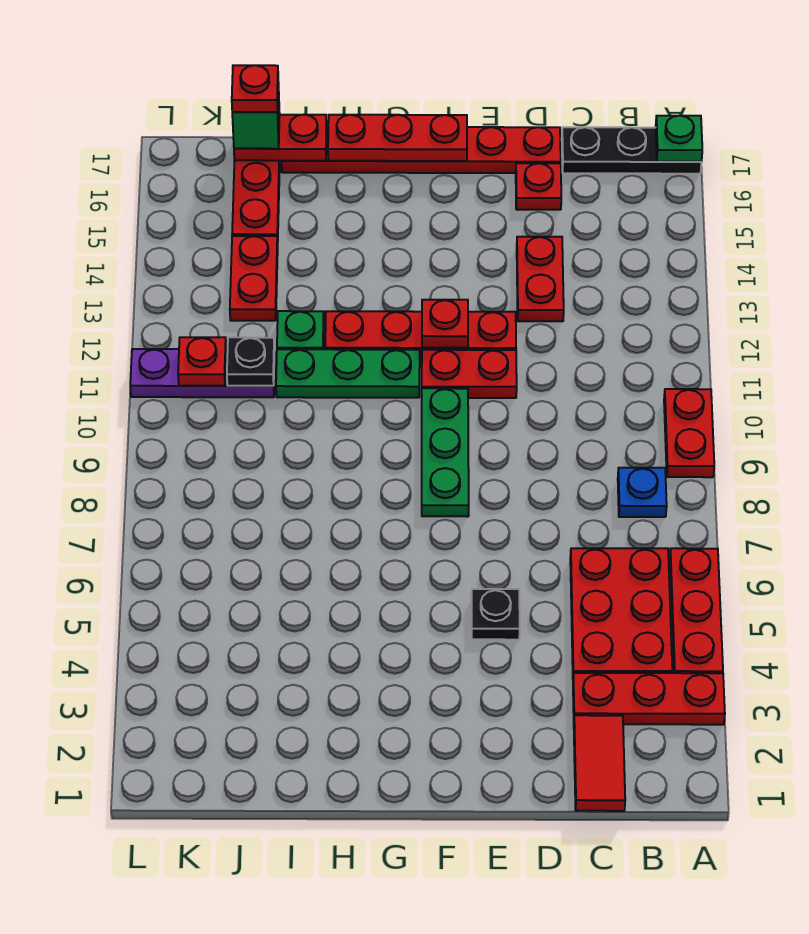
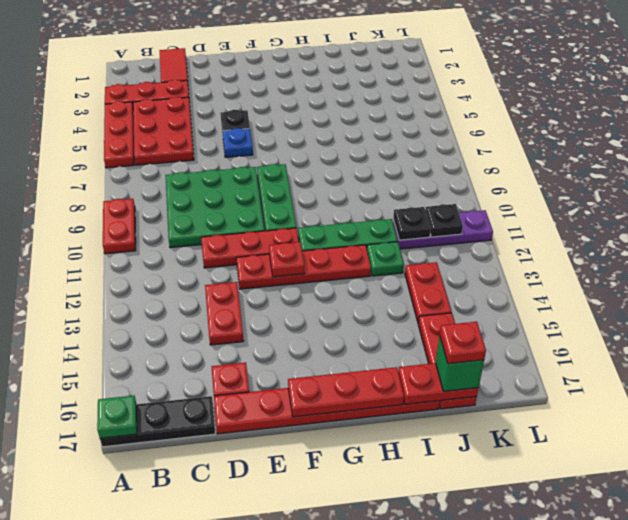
blue 1x1 plate [618,468,667,517] -> blue 1x1 plate moved to [222,128,253,157]
none -> green 3x3 plate [165,167,264,248]
red 1x2 plate [422,350,517,398] -> red 1x3 plate [201,228,299,268]
red 1x1 plate [178,337,226,386] -> black 1x1 plate [425,204,463,237]

